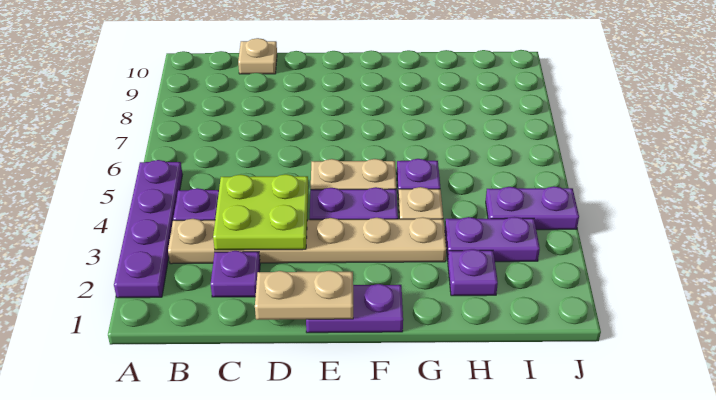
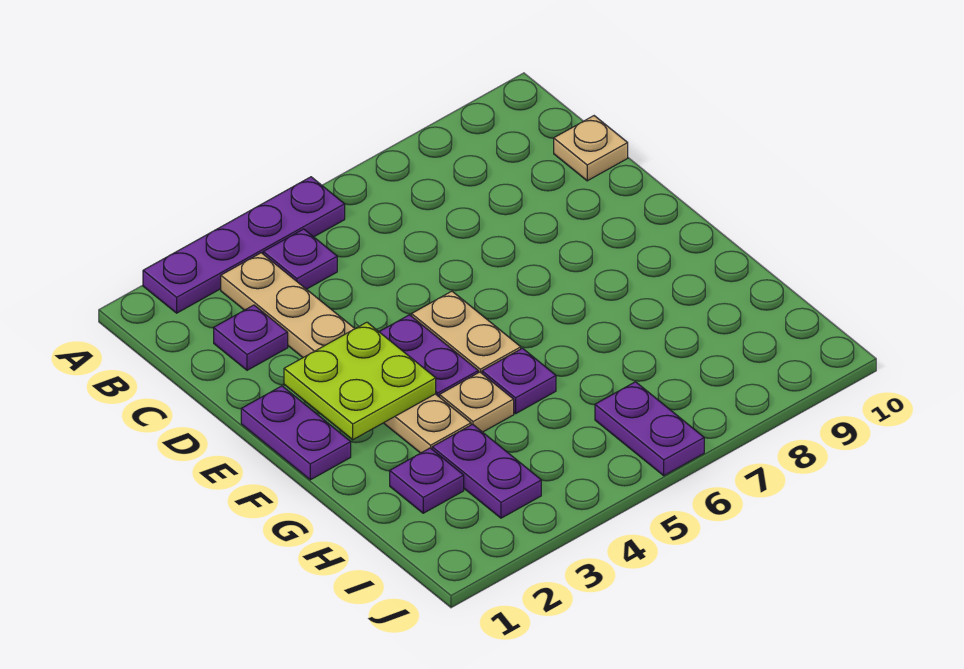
lime 2x2 plate [213,174,308,250] -> lime 2x2 plate moved to [284,322,436,440]
tan 1x2 plate [255,271,353,320] -> none
purple 1x2 plate [486,186,579,230] -> purple 1x2 plate moved to [595,382,704,476]

